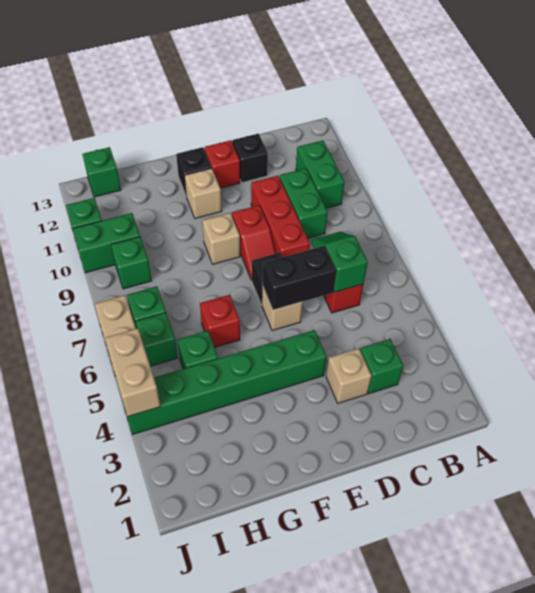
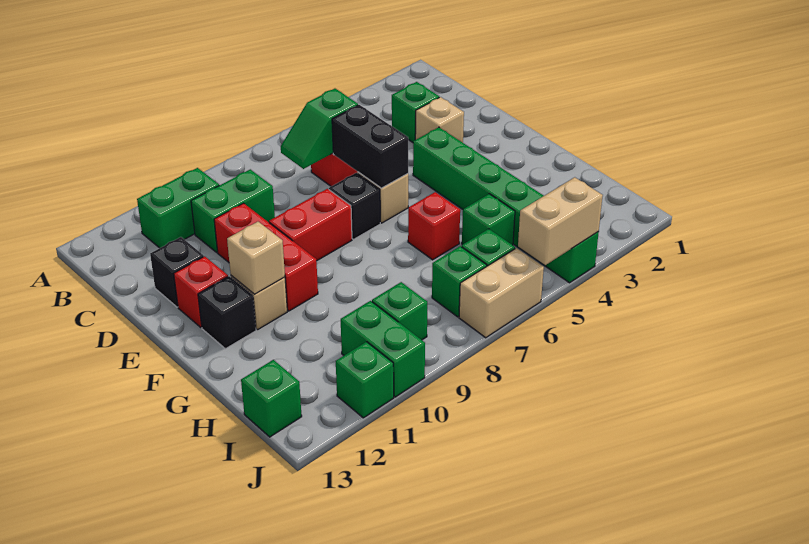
red 1x3 brick [251,176,310,257] -> red 1x3 brick turned to [214,203,318,311]
red 1x2 slope [232,205,276,280] -> red 1x2 brick [269,189,352,261]
tan 1x1 brick [202,213,240,264] -> tan 1x1 brick moved to [227,222,285,294]

